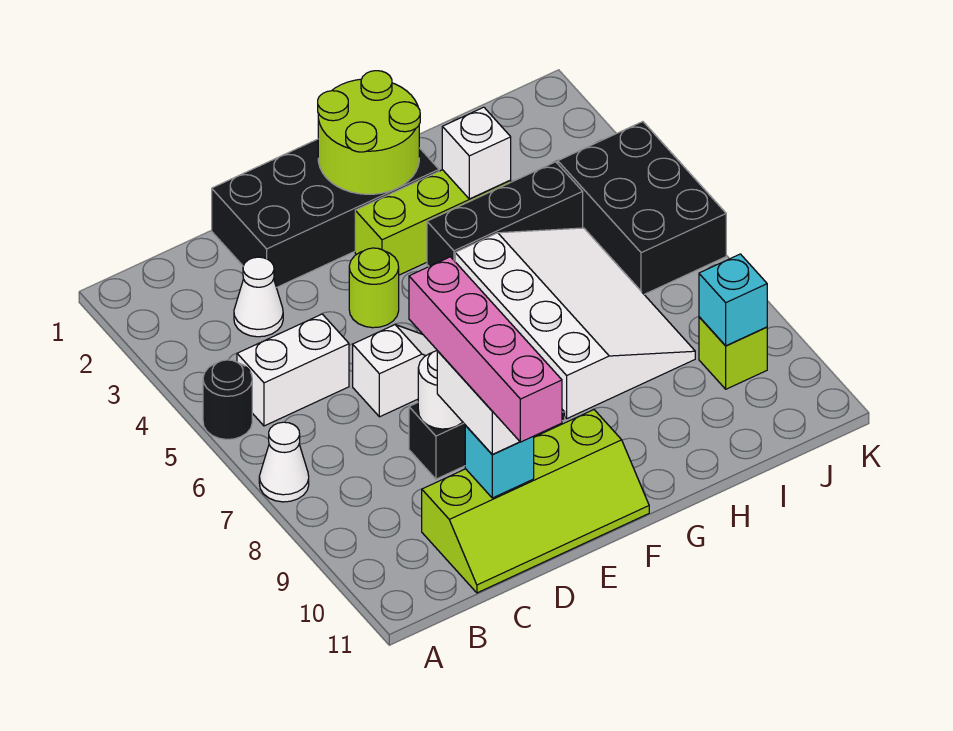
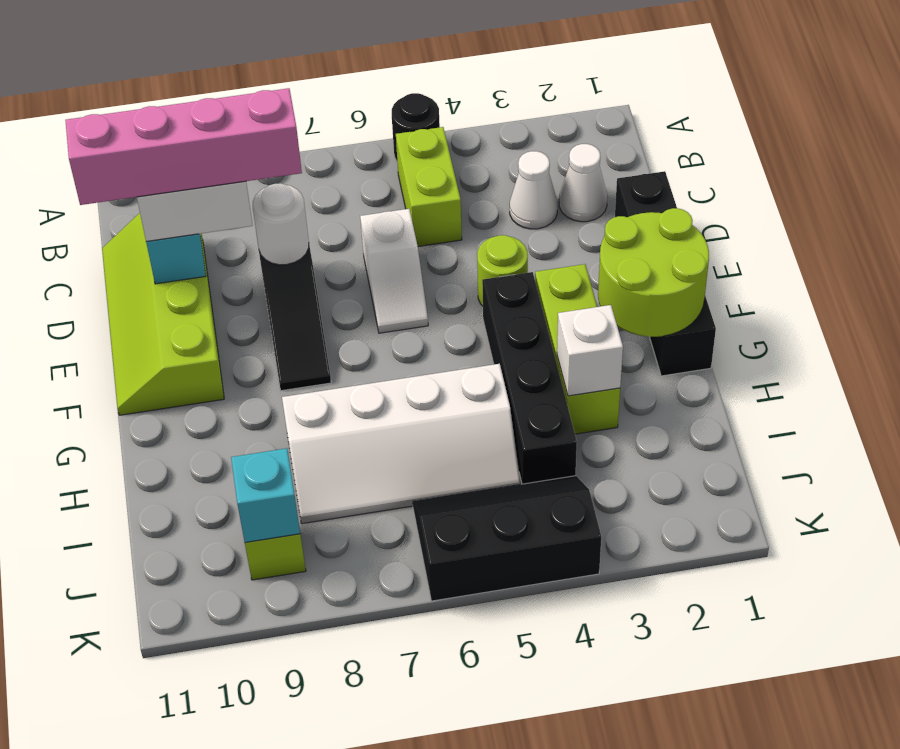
white 1x1 cone [259,422,309,502] -> white 1x1 cone moved to [559,144,607,222]
white 1x2 brick [237,314,349,426] -> lime 1x2 brick [396,127,462,246]
black 2x4 brick [212,139,439,288] -> black 1x4 brick [615,171,716,376]
black 1x3 brick [427,162,583,266] -> black 1x4 brick [482,272,577,484]
white 3x4 slope [455,228,695,418] -> white 2x4 slope [282,364,520,524]
black 2x3 brick [558,122,726,294] -> black 2x3 slope [413,476,601,601]

